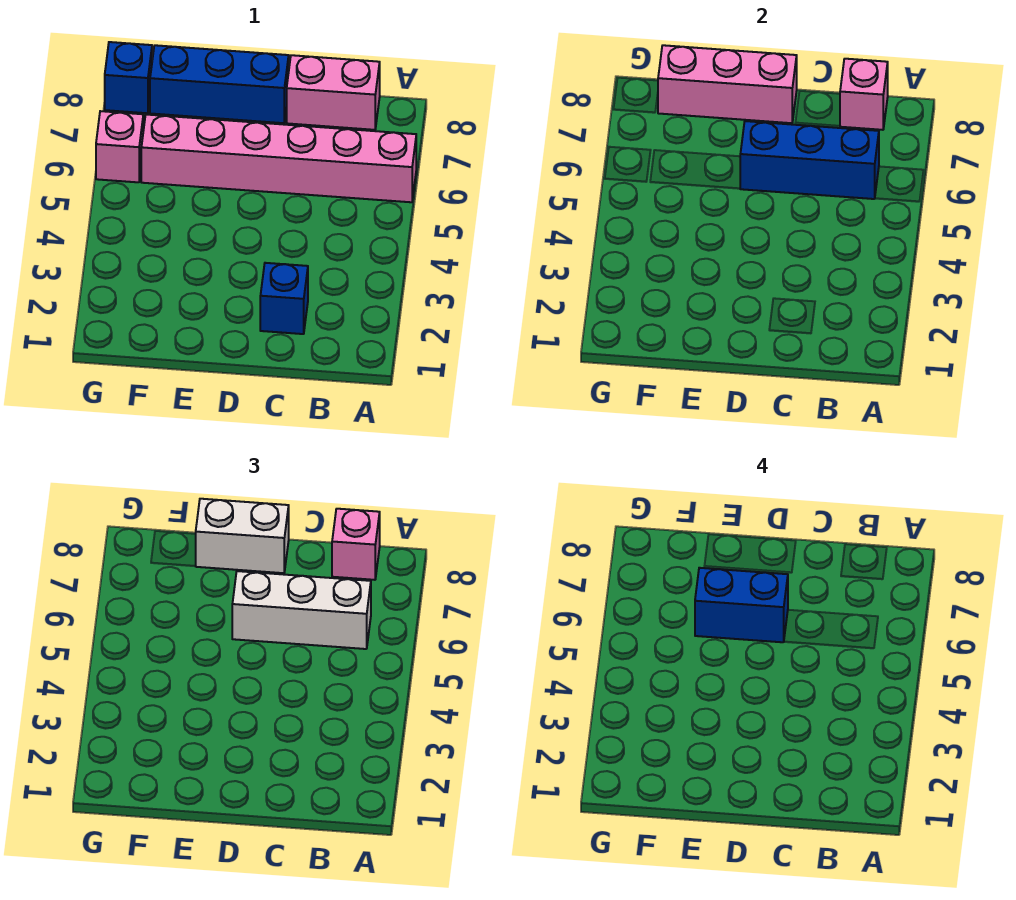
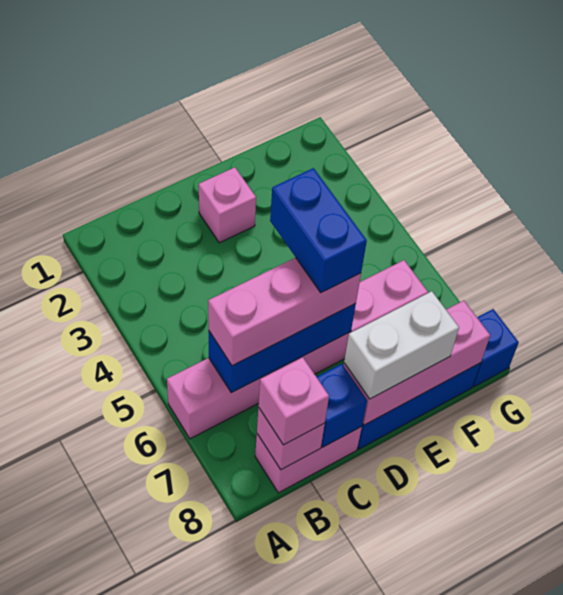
white 1x3 brick [232,571,371,649] -> pink 1x3 brick [208,258,361,366]
blue 1x1 brick [260,263,308,334] -> blue 1x1 brick moved to [317,364,367,447]
blue 1x2 brick [695,568,788,642] -> blue 1x2 brick turned to [270,168,367,293]
pink 1x1 brick [96,111,143,182] -> pink 1x1 brick moved to [199,167,256,243]

